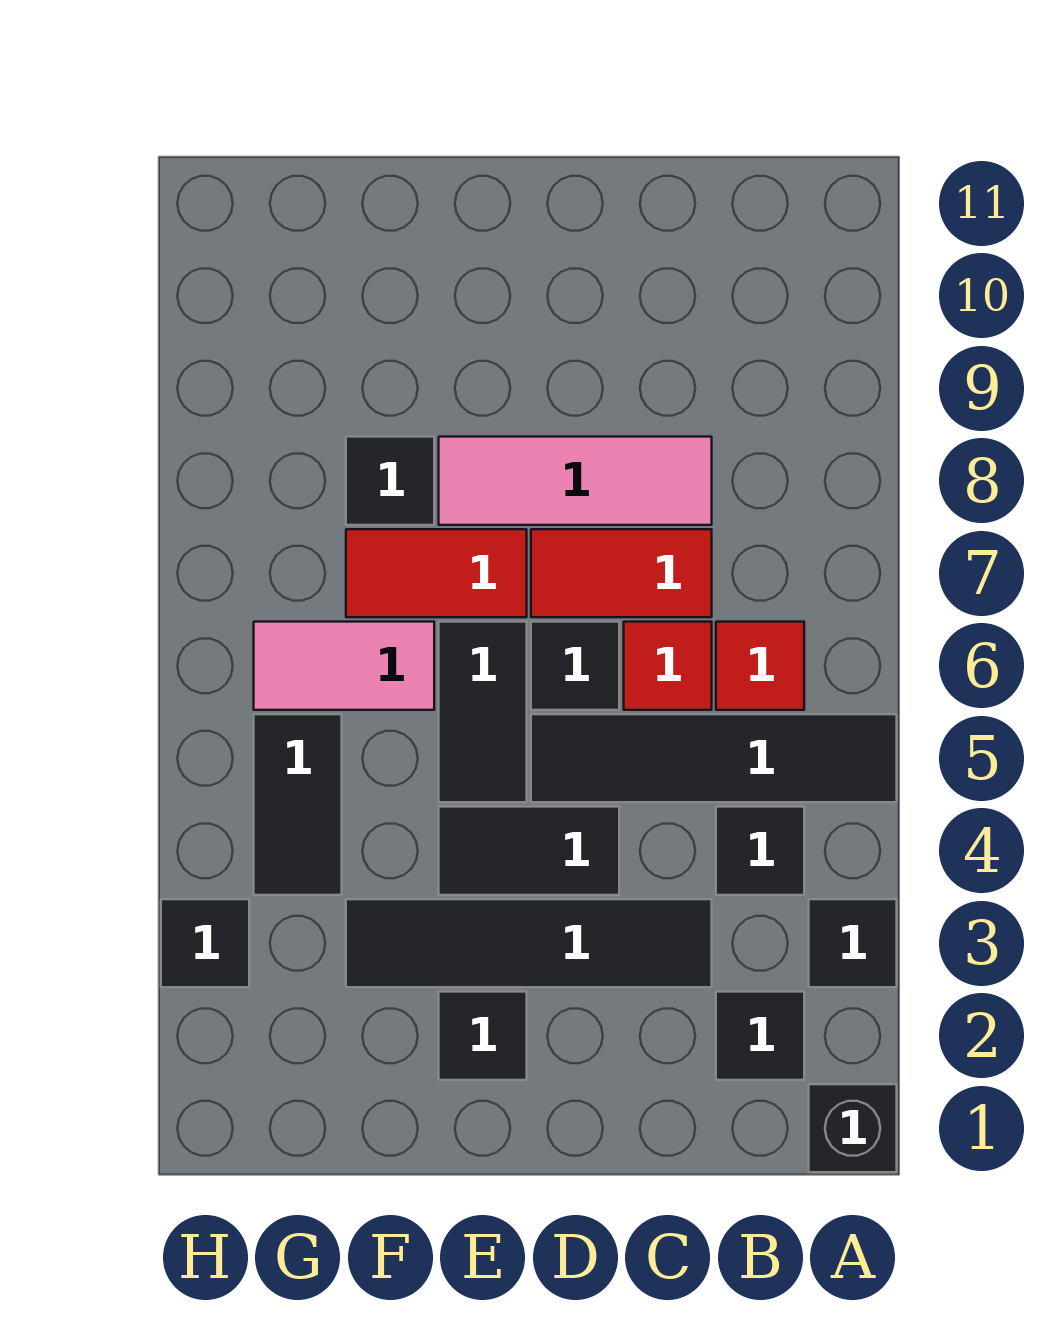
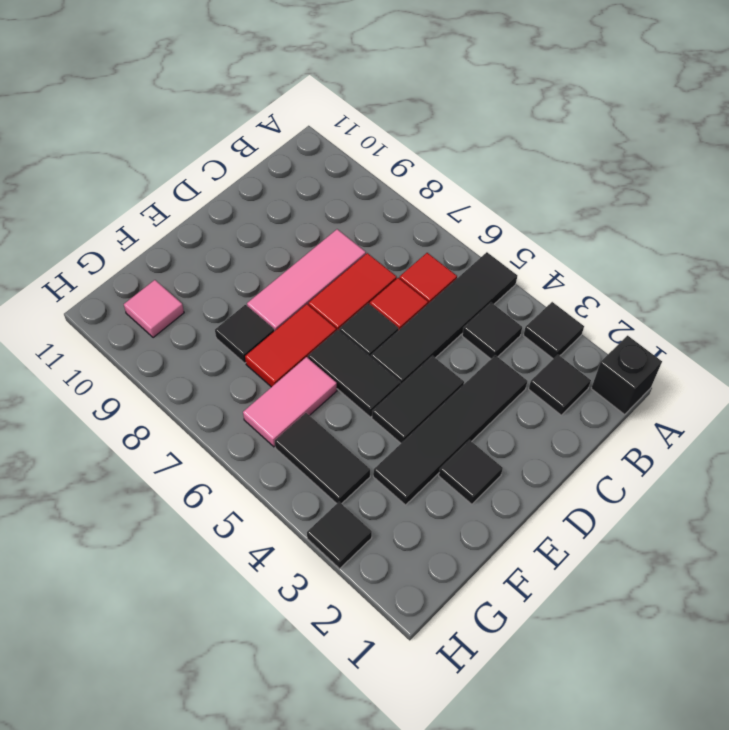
none -> pink 1x1 tile [124,280,184,338]

